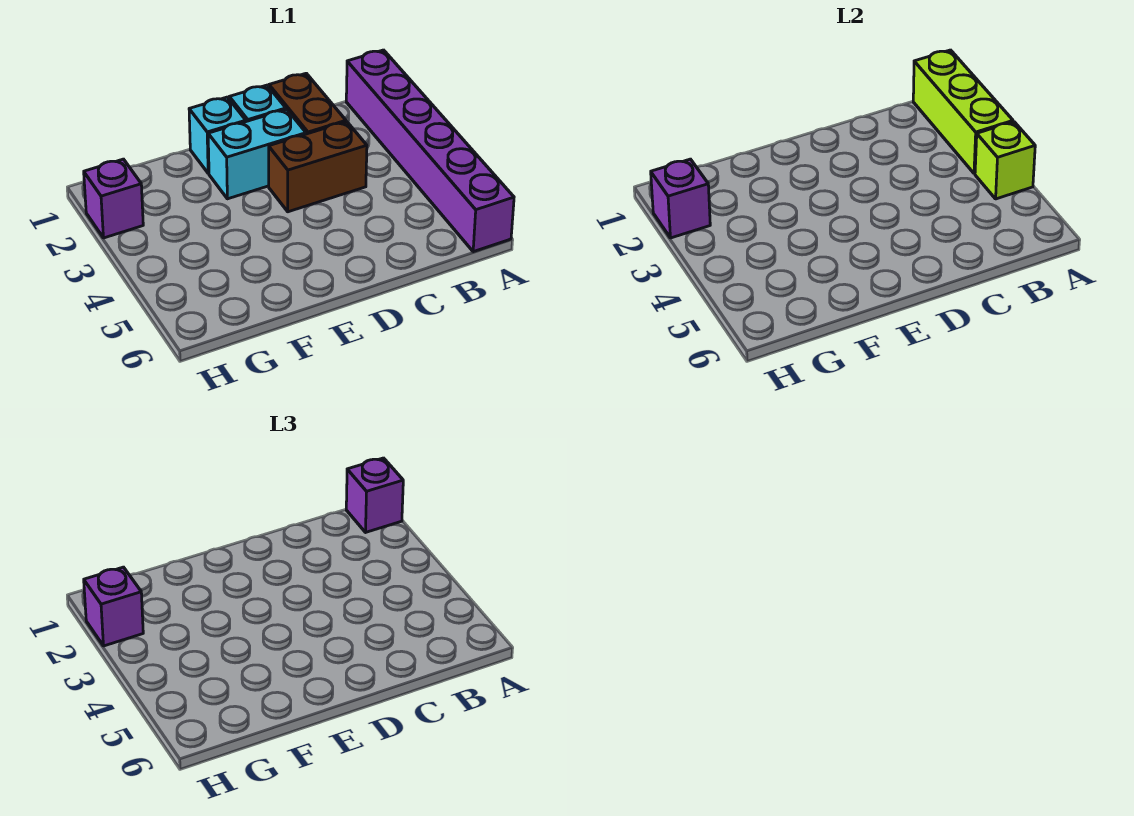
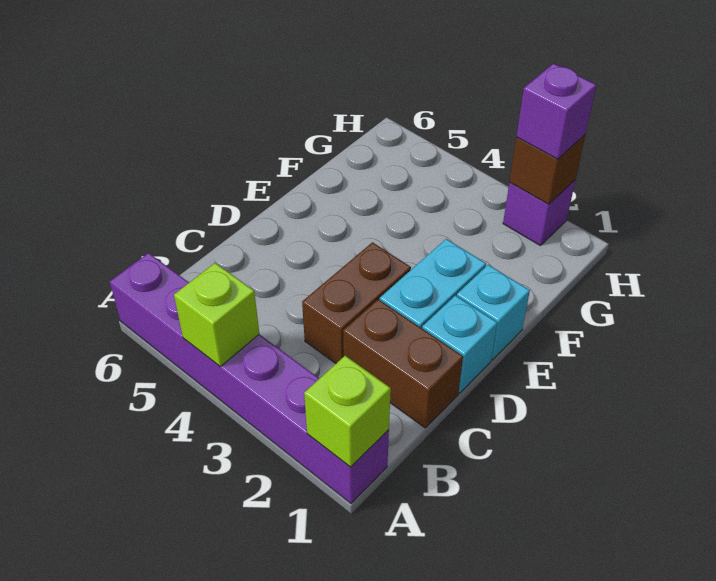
lime 1x3 brick [913,50,1013,174] -> lime 1x1 brick [304,356,391,467]
purple 1x1 brick [346,458,403,533] -> none
purple 1x1 brick [651,159,710,238] -> brown 1x1 brick [509,135,585,204]

